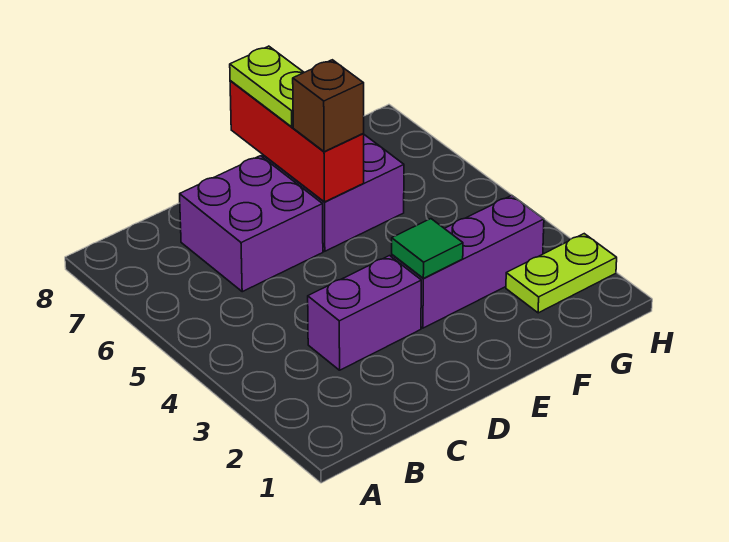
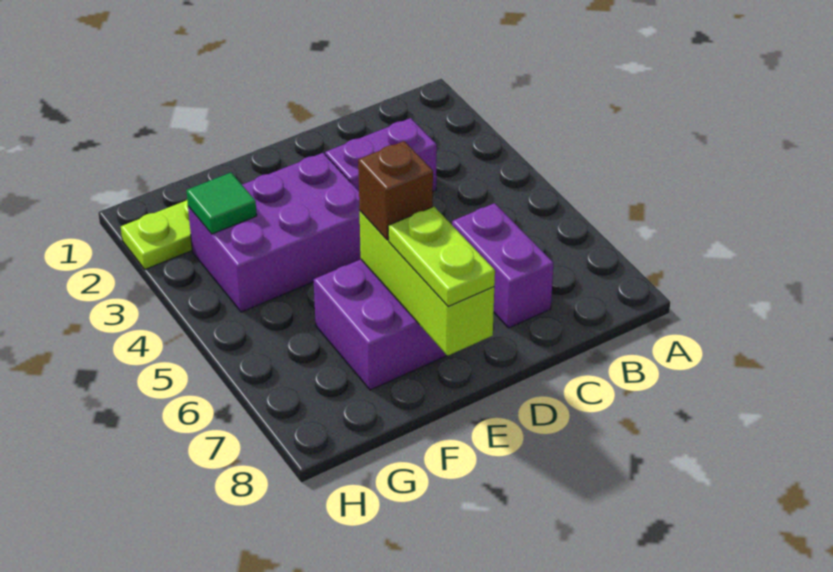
purple 2x2 brick [180,156,323,292] -> purple 1x2 brick [452,203,553,328]
purple 1x3 brick [392,195,544,328] -> purple 2x3 brick [188,153,361,312]
green 1x1 tile [392,219,463,278] -> green 1x1 tile moved to [186,173,257,234]
red 1x3 brick [230,81,364,202] -> lime 1x3 brick [360,211,494,356]

